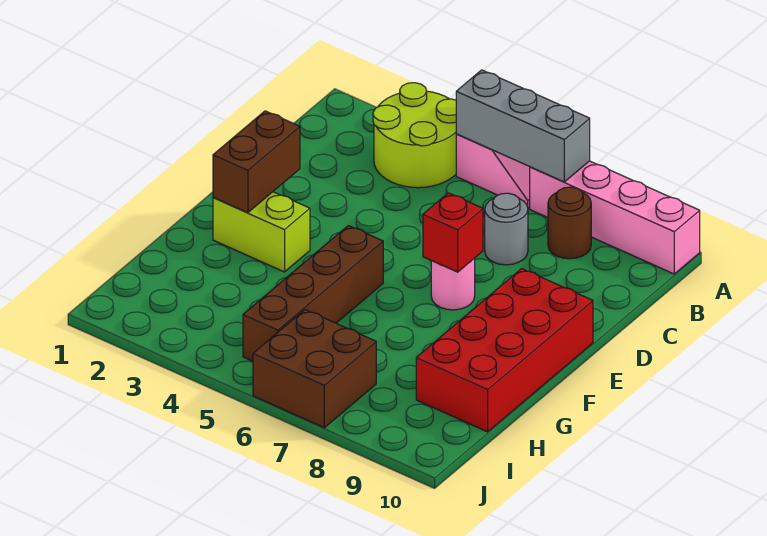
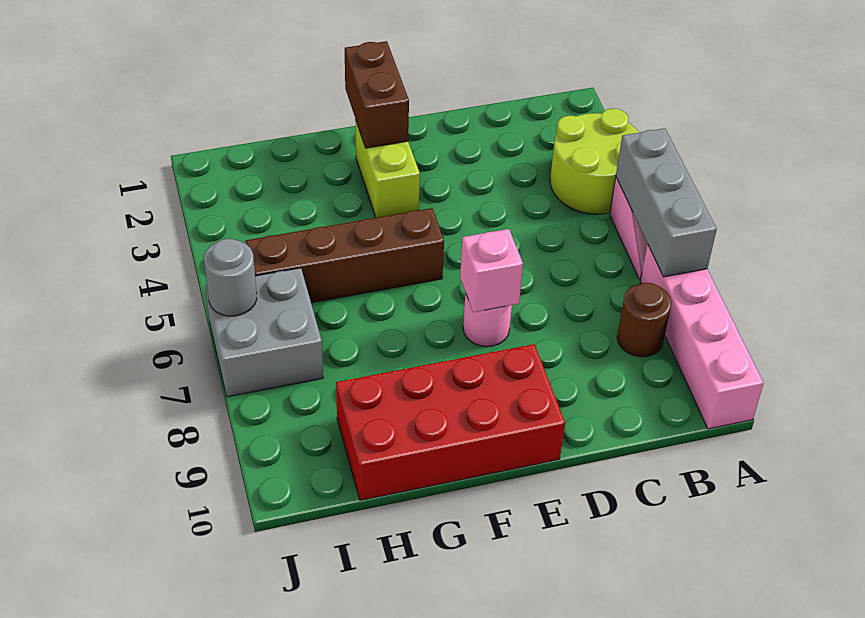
grey 1x1 round brick [485,193,528,265] -> grey 1x1 round brick moved to [204,239,257,316]
brown 1x2 brick [213,111,300,213] -> brown 1x2 brick turned to [345,41,409,148]
red 1x1 brick [423,193,483,272] -> pink 1x1 brick [460,229,523,312]
brown 2x2 brick [253,310,376,428] -> grey 2x2 brick [205,268,323,397]

